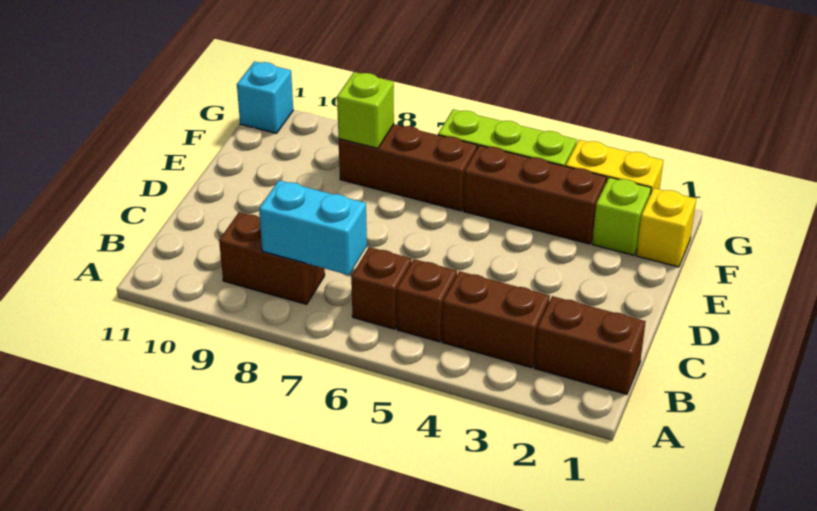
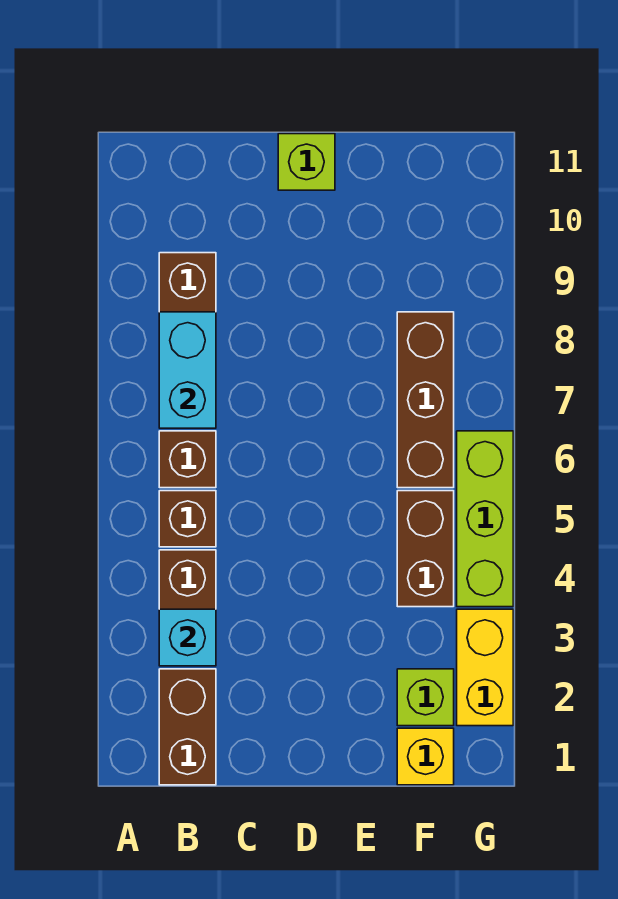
brown 1x3 brick [463,145,607,244] -> brown 1x2 brick [397,491,454,607]
lime 1x1 brick [337,72,394,148] -> lime 1x1 brick moved to [278,134,335,190]
cyan 1x1 brick [237,62,293,133] -> cyan 1x1 brick moved to [159,609,216,666]

